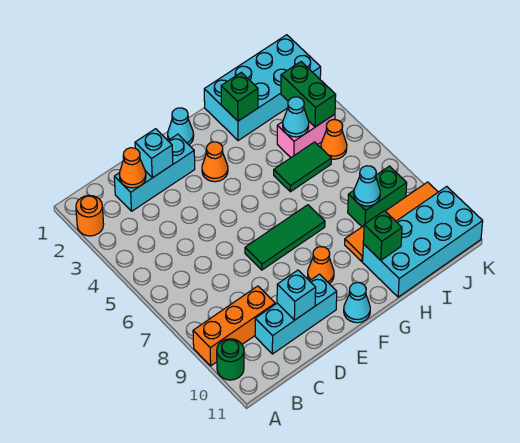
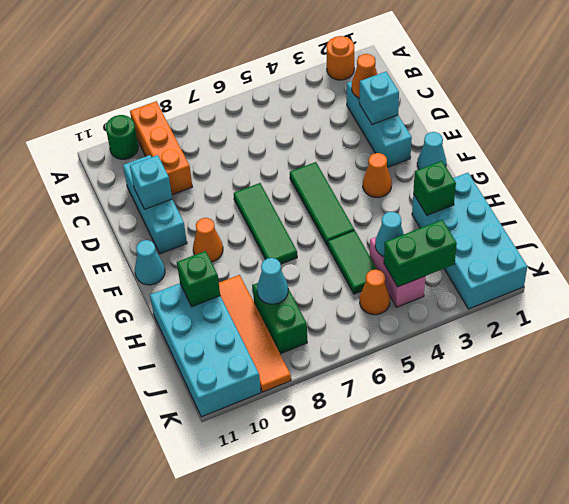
none -> green 1x3 tile [290,162,354,246]

